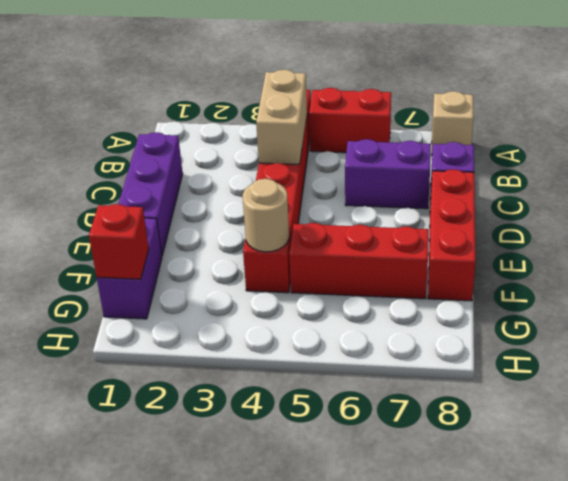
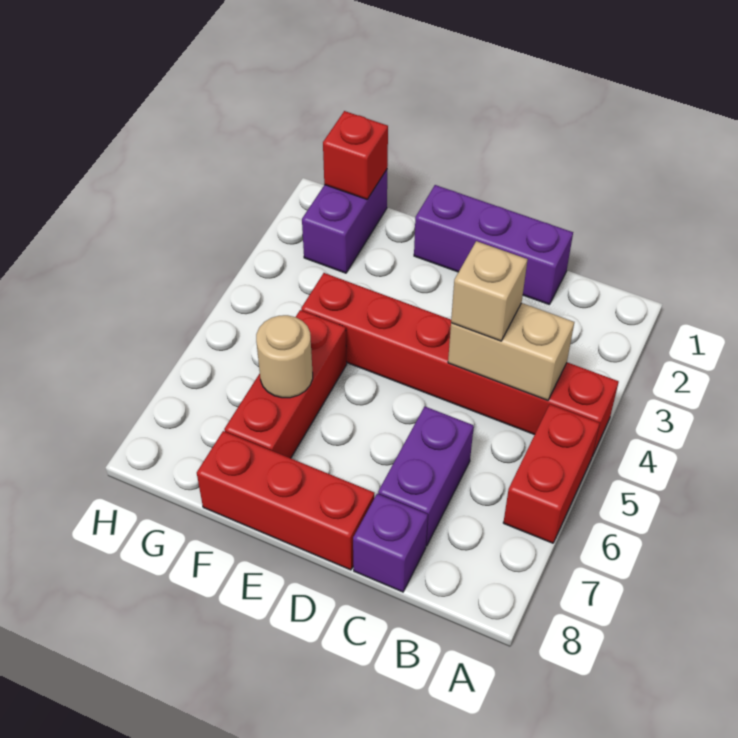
tan 1x1 brick [432,91,474,152] -> tan 1x1 brick moved to [451,241,528,341]
purple 1x2 brick [97,218,162,319] -> purple 1x2 brick turned to [302,170,387,273]
tan 1x1 round brick [243,179,289,252] -> tan 1x1 round brick moved to [256,315,313,398]

